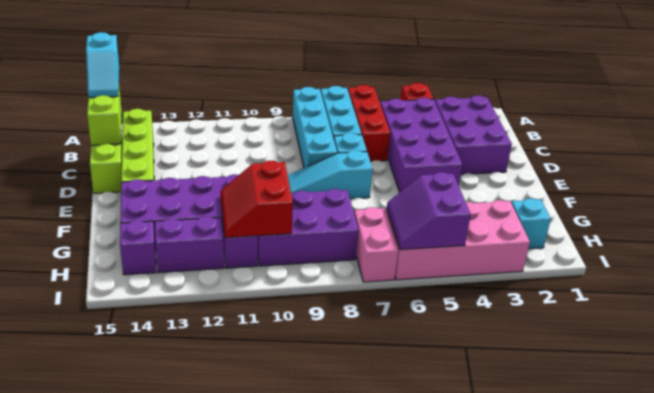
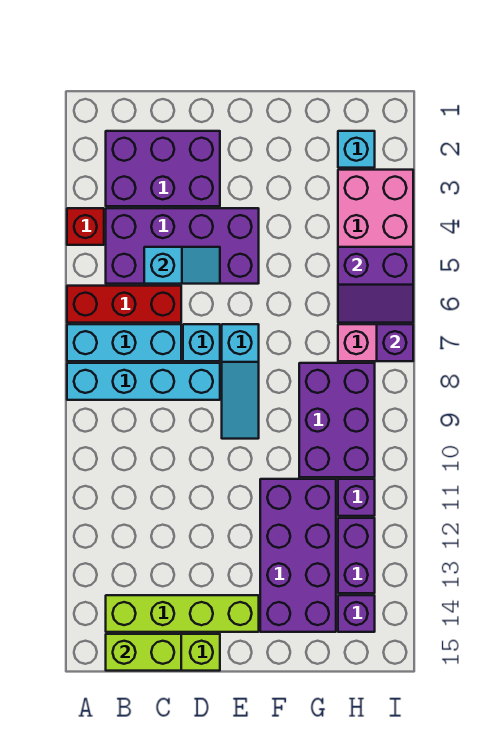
cyan 1x2 slope [86,32,119,97] -> cyan 1x2 slope moved to [144,247,220,284]
red 2x2 slope [221,161,293,238] -> none
none -> purple 1x1 brick [377,324,413,361]

